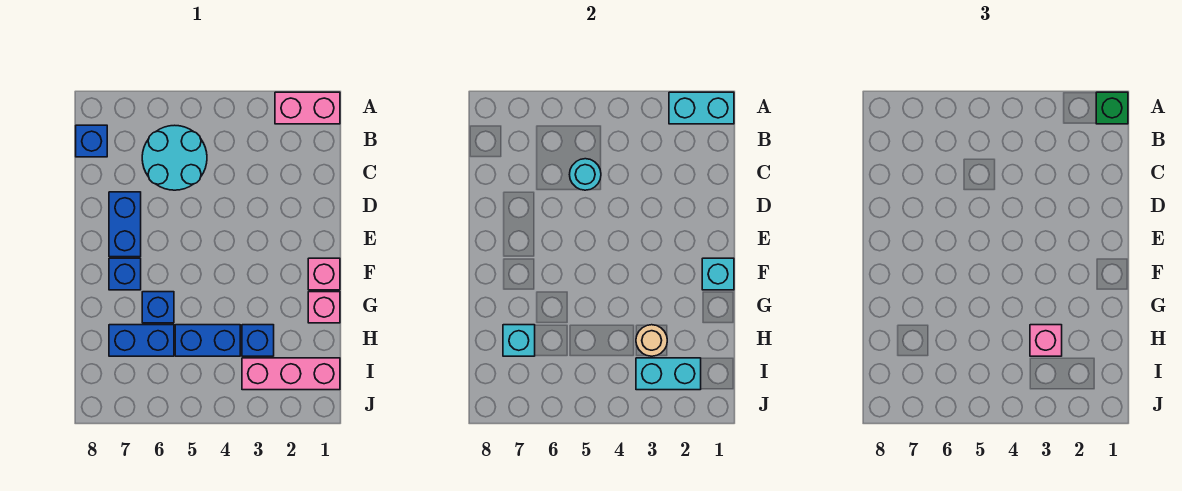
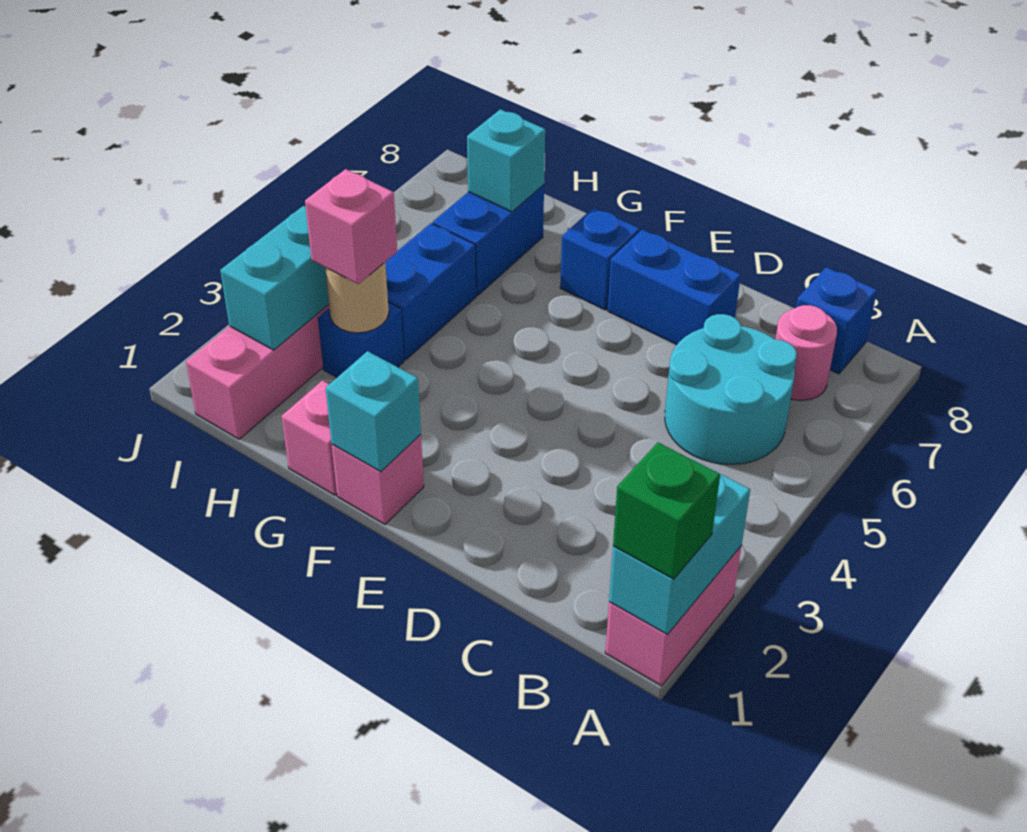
none -> pink 1x1 round brick [775,305,837,401]
cyan 1x1 round brick [570,159,601,190] -> none
blue 1x1 brick [142,292,174,323] -> none

